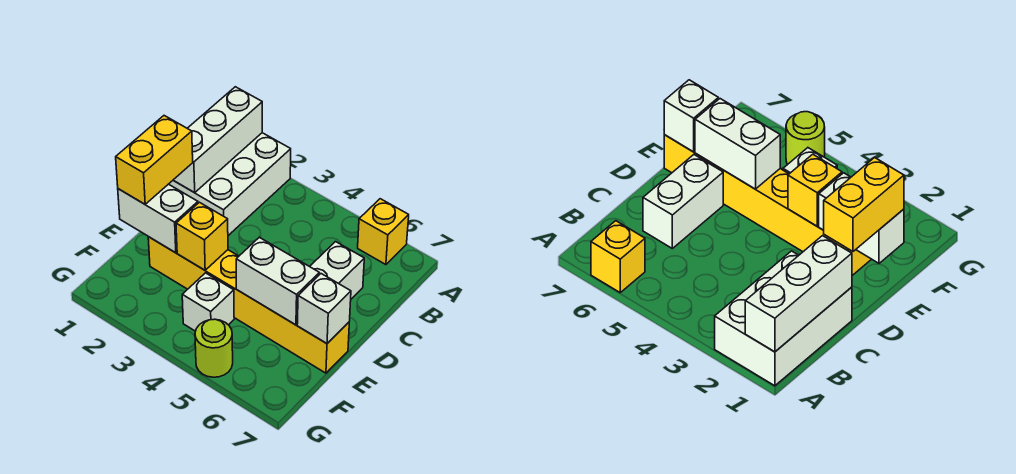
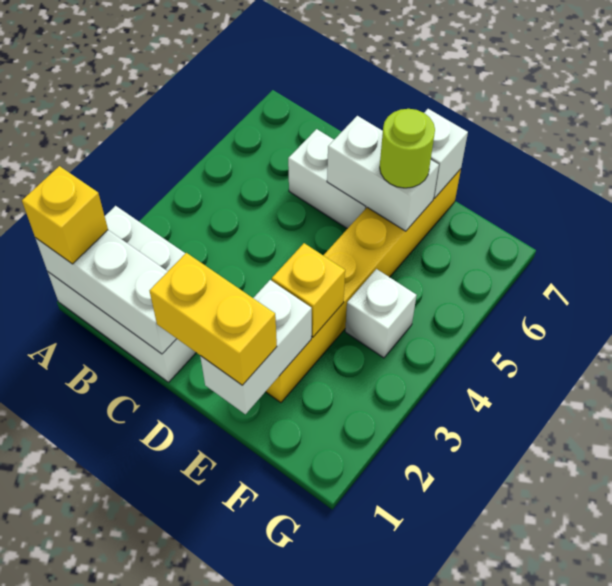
yellow 1x1 brick [358,199,409,265] -> yellow 1x1 brick moved to [22,166,108,264]
white 1x2 brick [236,237,319,325] -> white 1x2 brick turned to [327,116,439,231]
lime 1x1 round brick [195,319,233,377] -> lime 1x1 round brick moved to [380,109,435,188]

